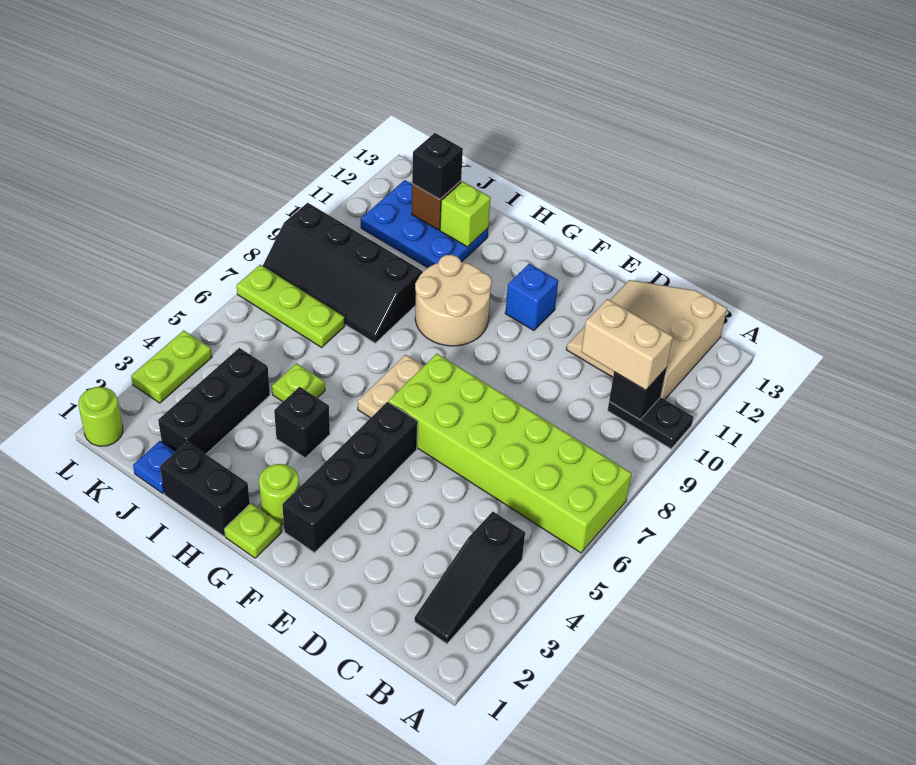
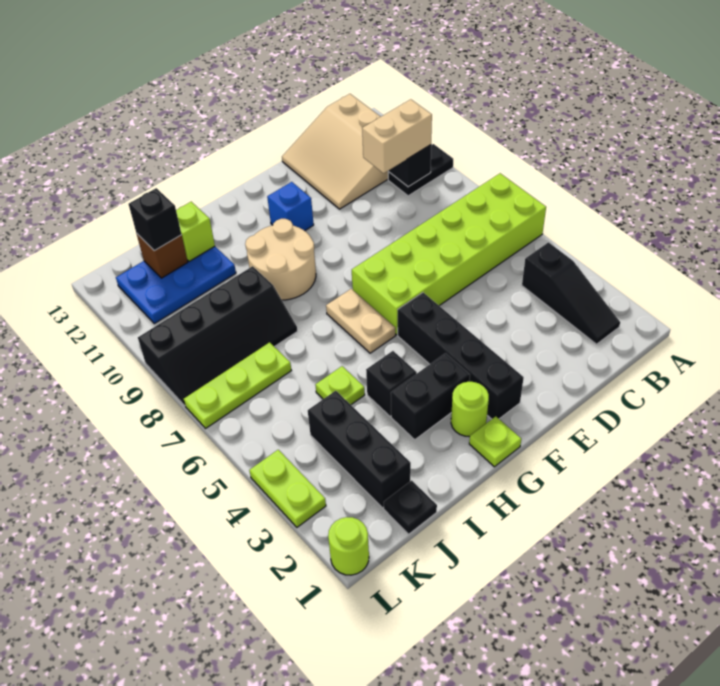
black 1x2 brick [160,442,250,536] -> black 1x2 brick moved to [391,353,470,440]
blue 1x1 plate [133,441,176,494] -> black 1x1 plate [384,480,437,534]

